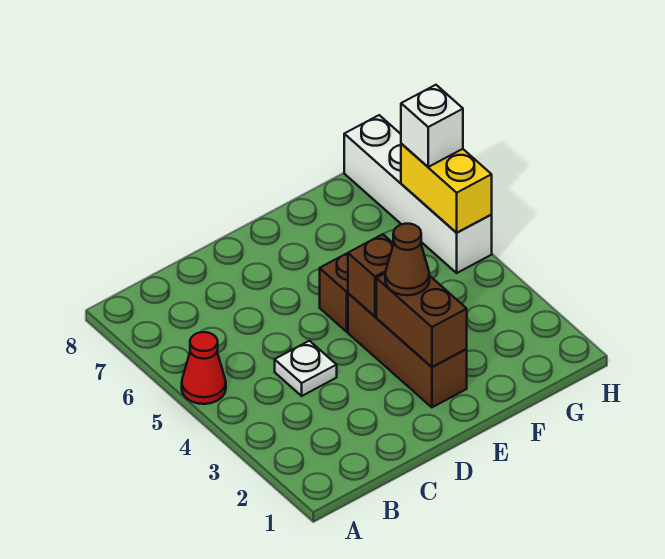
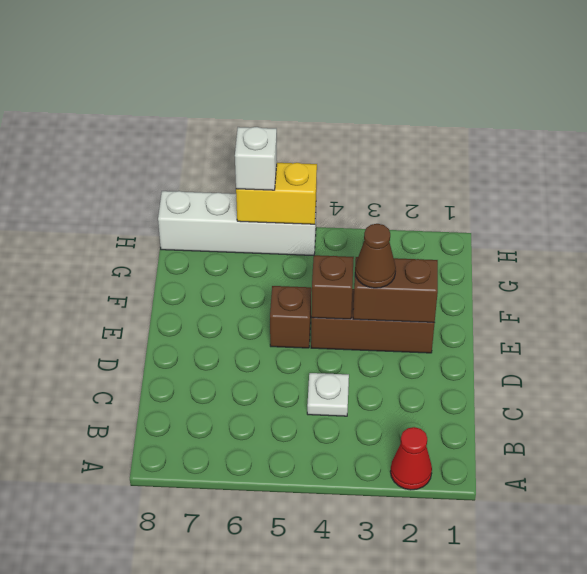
red 1x1 cone [182,332,226,404] -> red 1x1 cone moved to [390,427,432,490]

